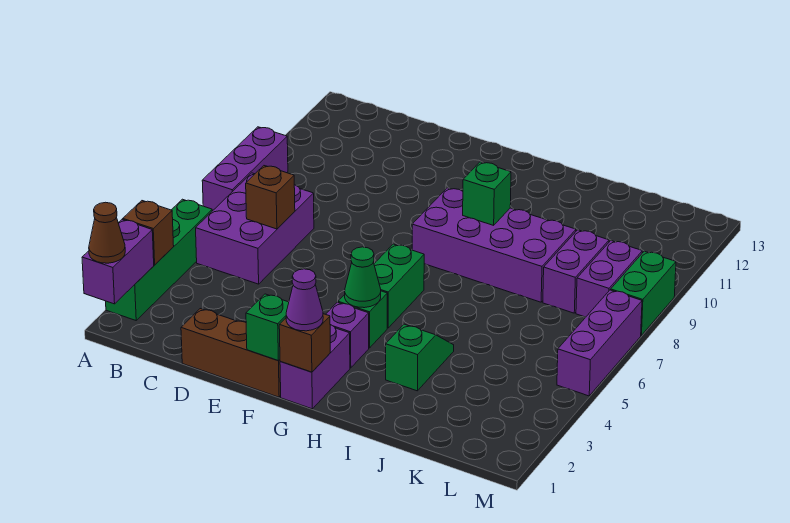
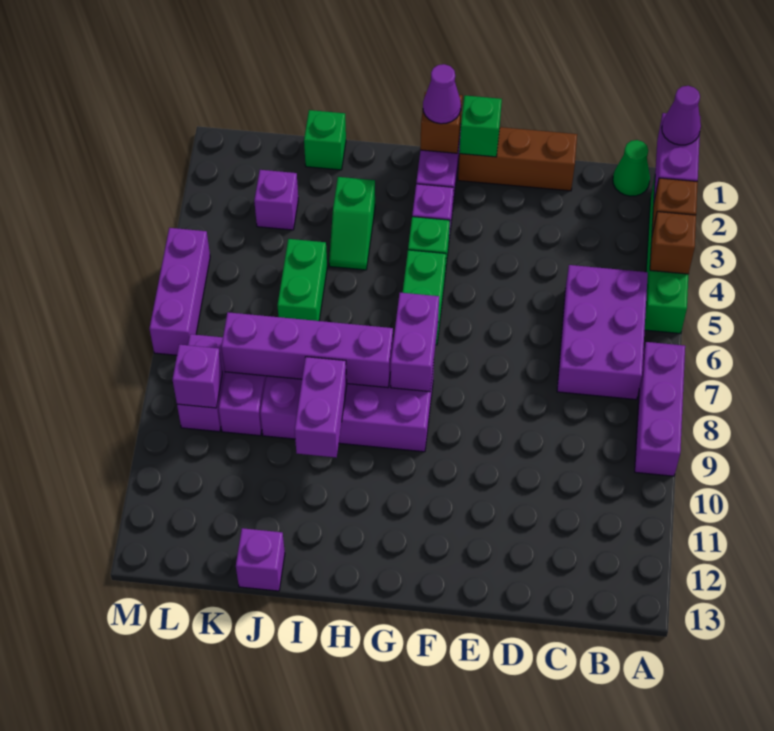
brown 1x1 cone [89,202,125,263] -> purple 1x1 cone [662,86,701,145]
brown 1x1 brick [246,166,295,229] -> brown 1x1 brick moved to [650,212,696,274]
green 1x1 cone [345,247,381,308] -> green 1x1 cone moved to [613,140,650,196]
none -> purple 1x2 brick [391,293,439,392]
none -> purple 1x4 brick [221,312,393,388]
green 1x1 brick [463,162,511,225] -> green 1x1 brick moved to [304,110,346,170]
none -> purple 1x2 brick [295,357,347,457]
none -> purple 1x1 brick [236,528,285,591]
none -> purple 1x1 brick [254,170,298,230]
none -> purple 1x1 brick [172,345,222,408]
green 1x2 brick [611,251,676,335] -> green 1x2 brick moved to [277,239,327,321]

